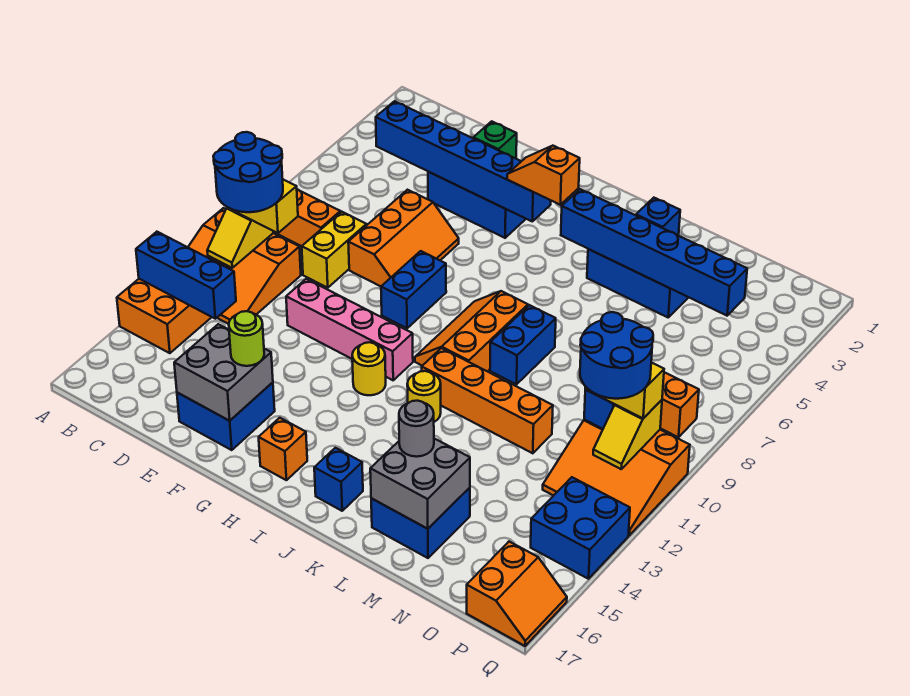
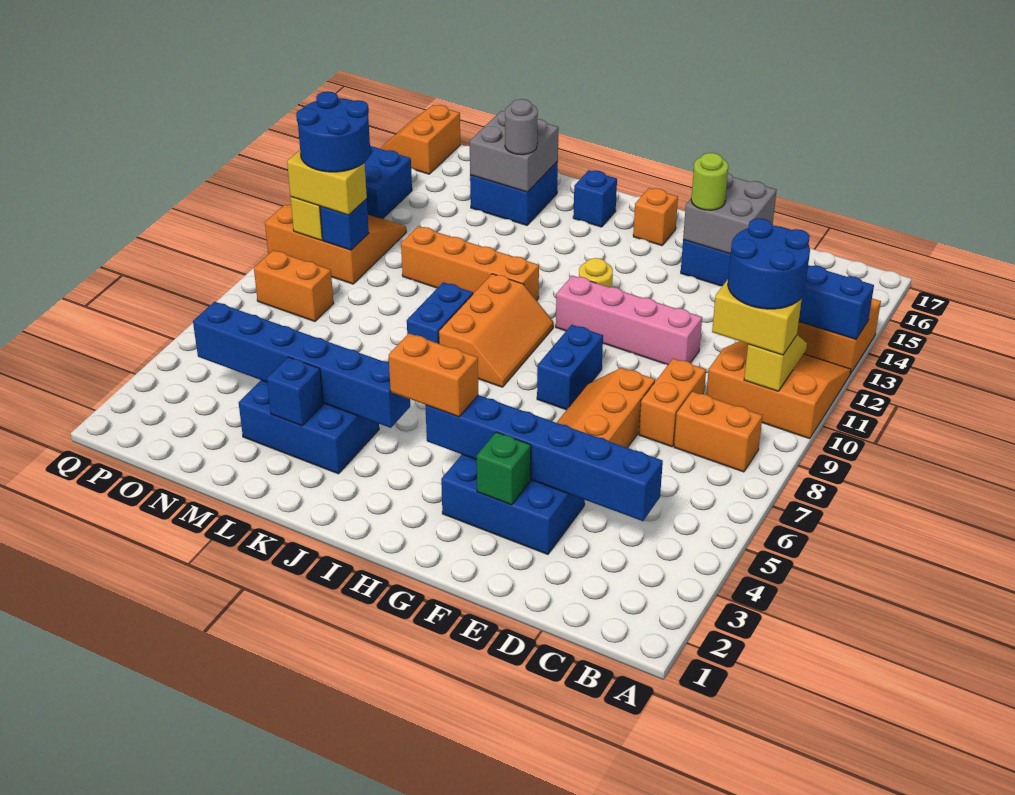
yellow 1x2 brick [302,212,366,288] -> orange 1x2 brick [639,358,706,447]
orange 1x2 slope [507,146,580,205] -> orange 1x2 brick [389,334,478,417]
yellow 1x1 round brick [407,371,441,422] -> none

